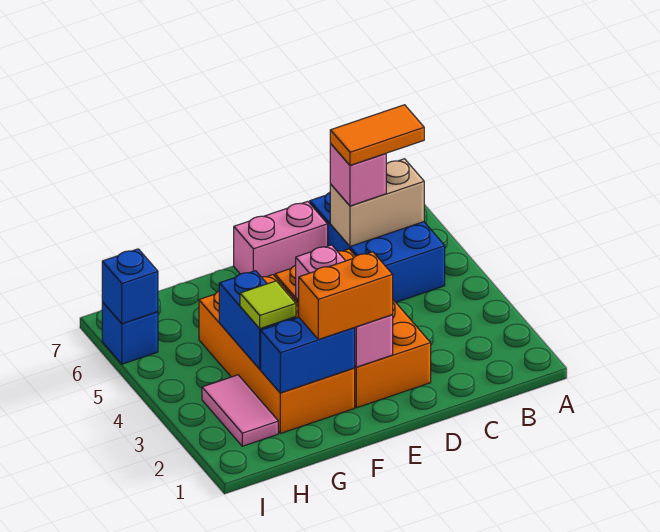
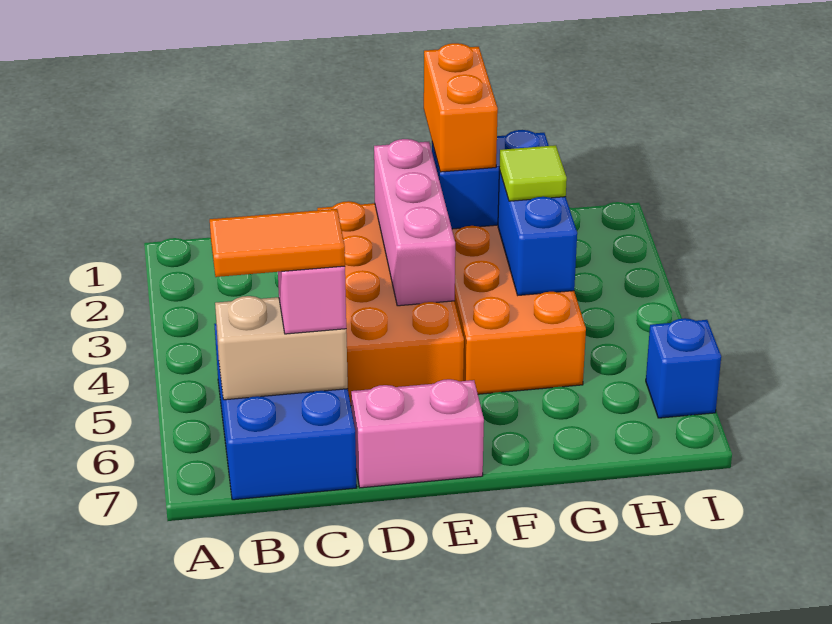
orange 1x2 brick [299,252,393,339] -> orange 1x2 brick turned to [424,43,498,172]
pink 1x2 tile [202,375,278,446] -> none
blue 1x1 brick [102,249,158,324] -> none

